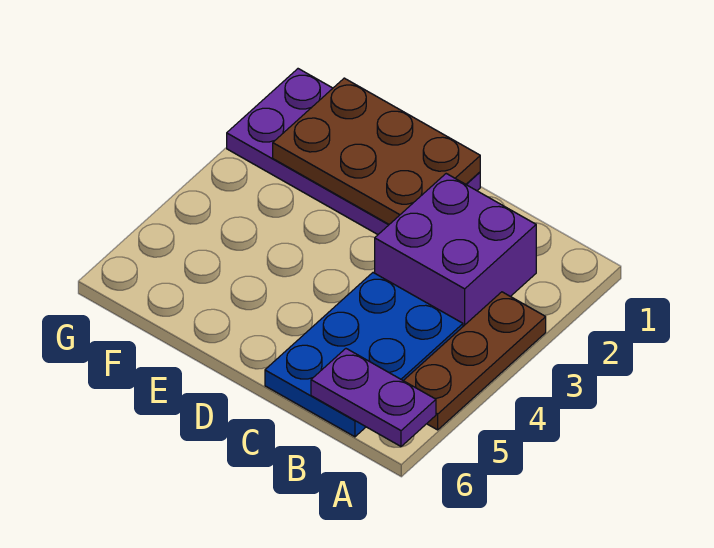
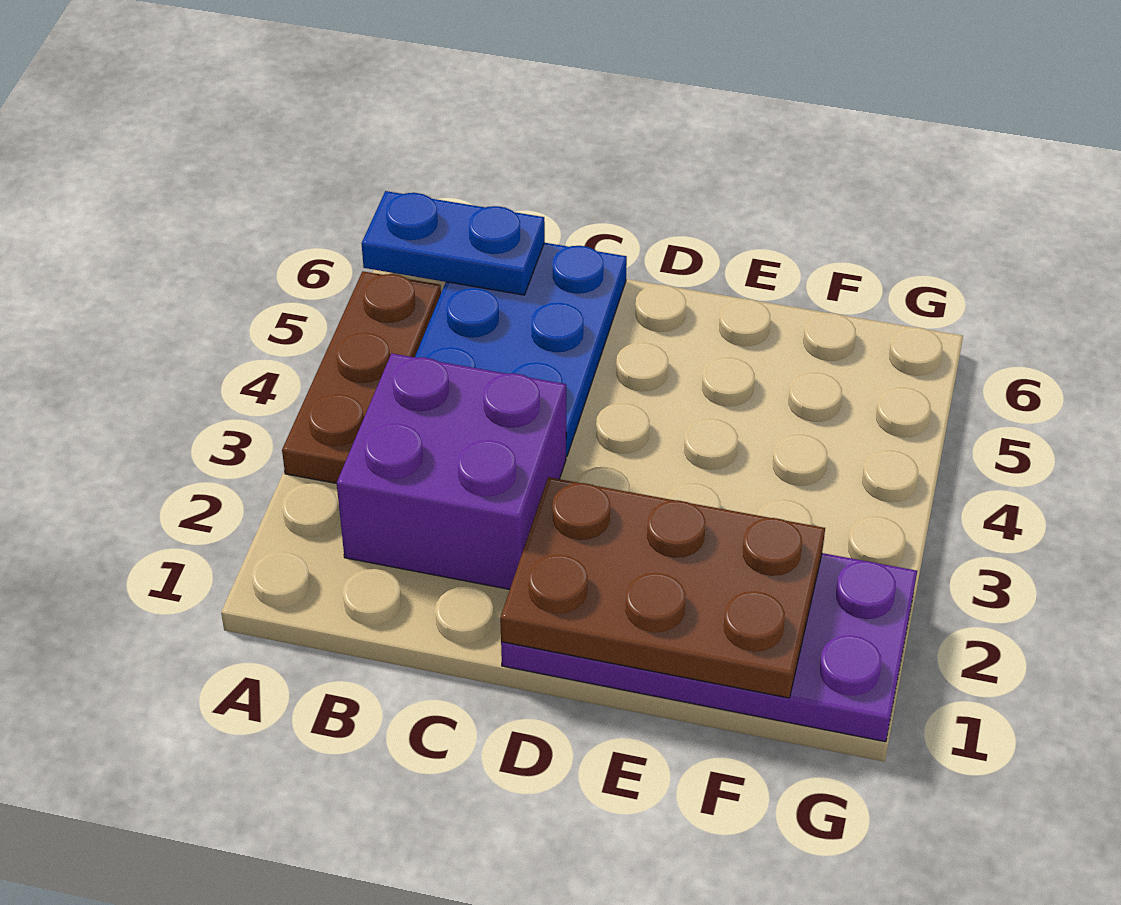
purple 1x2 plate [311,349,436,446] -> blue 1x2 plate [362,191,545,295]

